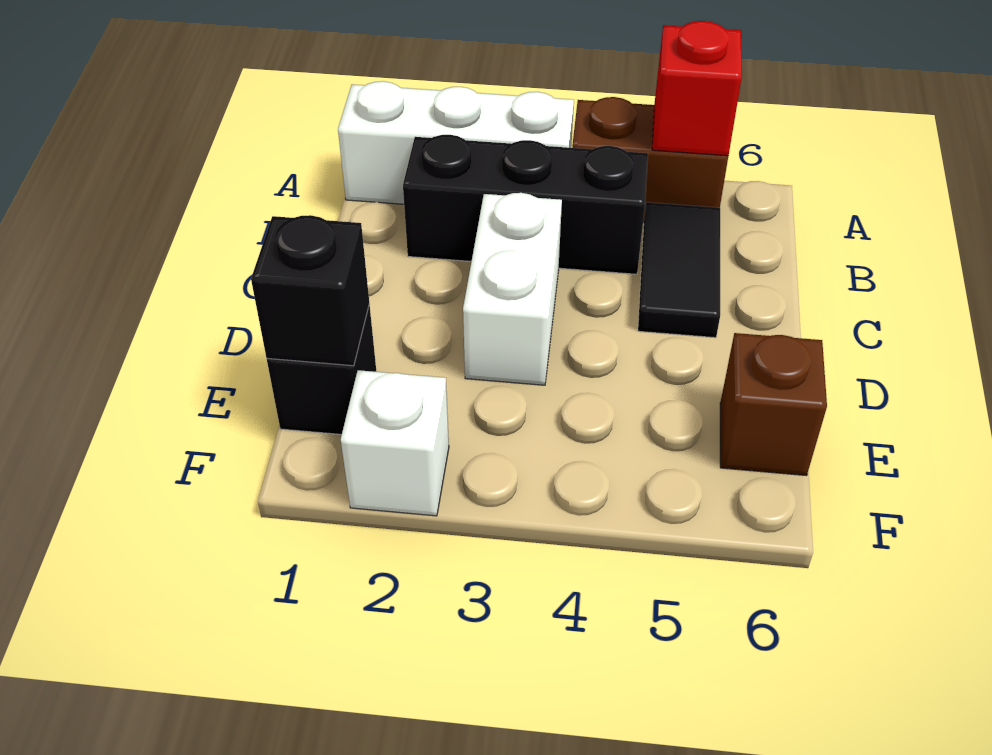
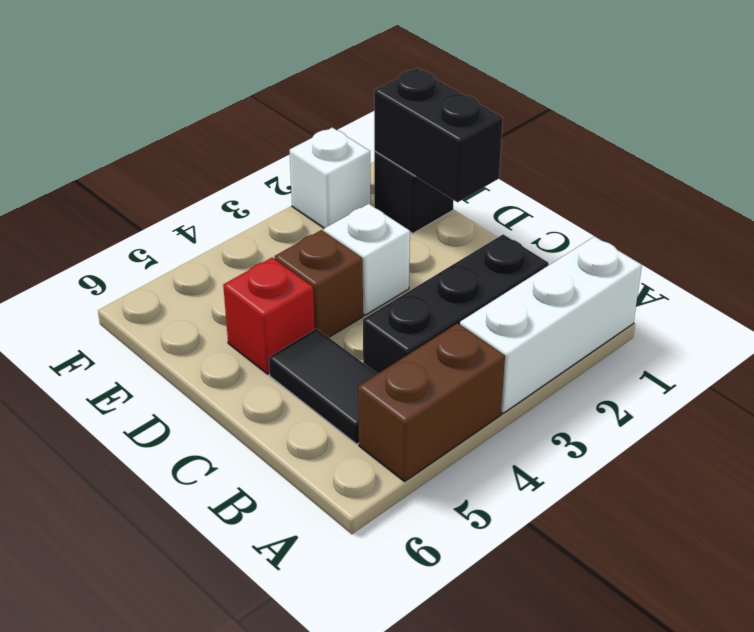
red 1x1 brick [652,21,742,156] -> red 1x1 brick moved to [223,258,315,374]
white 1x2 brick [463,193,562,385] -> white 1x1 brick [324,204,410,315]
black 1x1 brick [251,215,369,366] -> black 1x2 brick [374,69,503,202]
brown 1x1 brick [720,333,827,476] -> brown 1x1 brick moved to [275,230,363,337]

